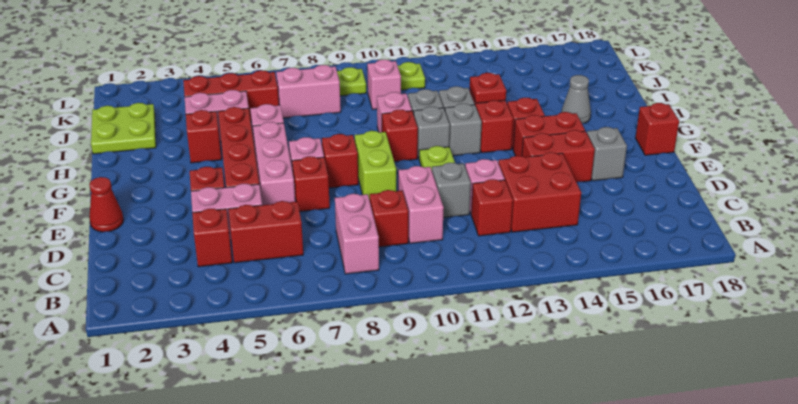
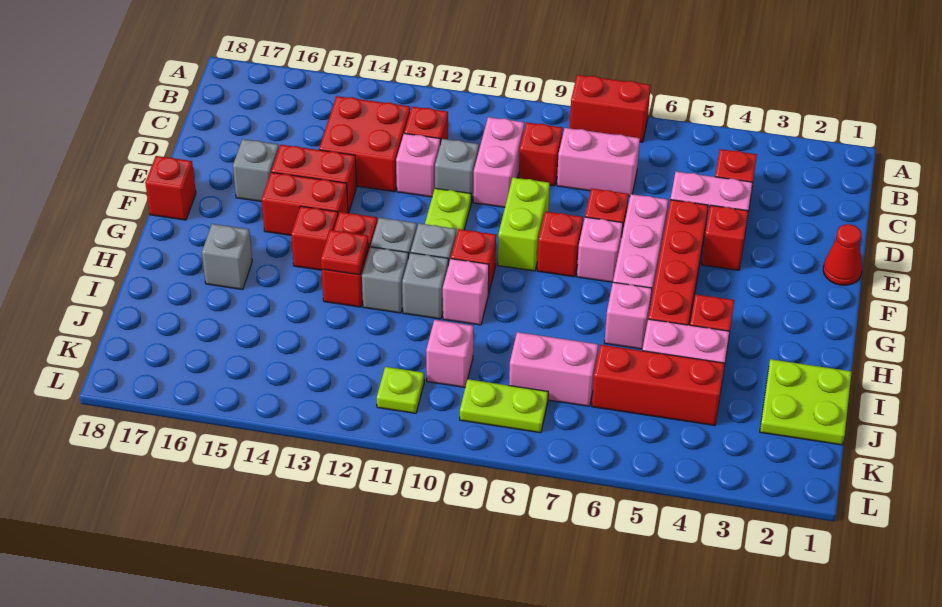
pink 1x2 brick [335,194,379,274] -> pink 1x2 brick turned to [557,128,640,196]
red 1x2 brick [228,201,303,263] -> red 1x2 brick moved to [570,75,651,142]
grey 1x1 cone [561,75,591,123] -> grey 1x1 brick [202,224,252,290]

